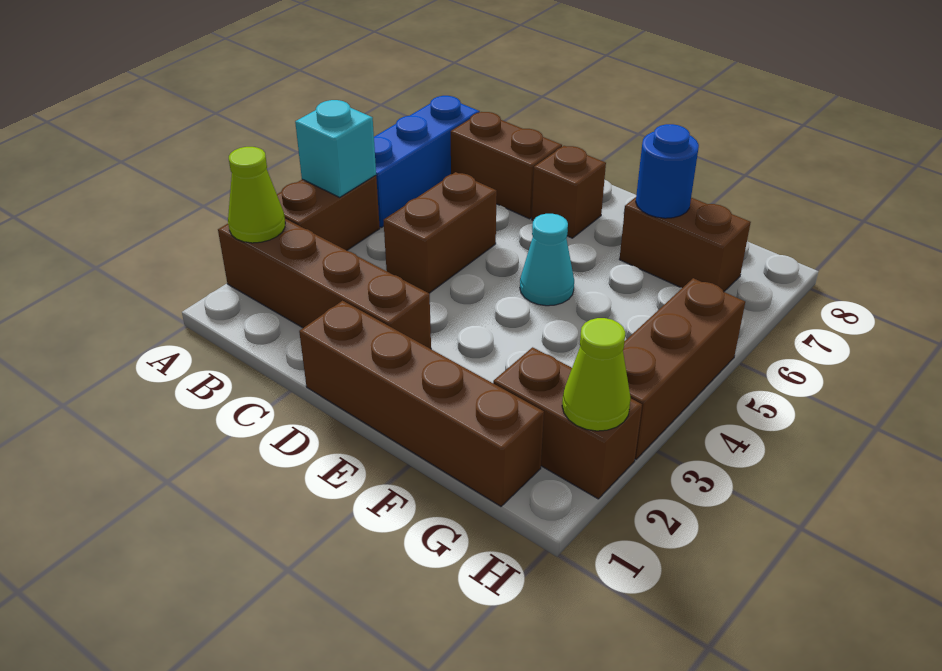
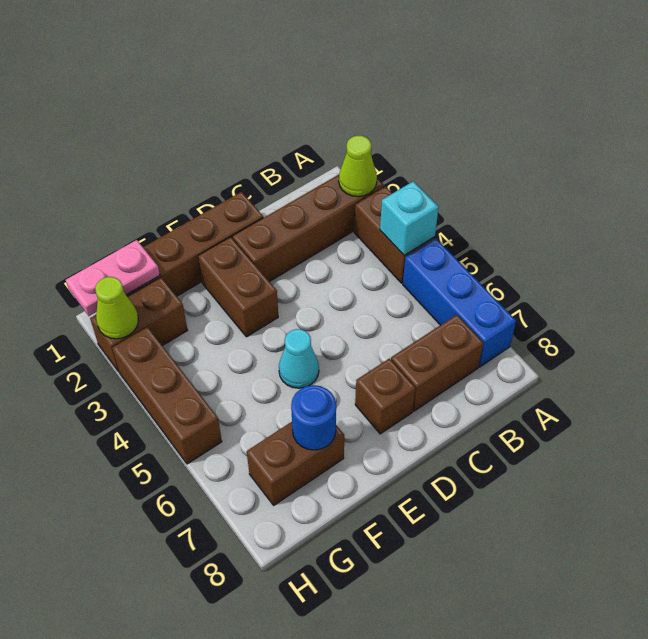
brown 1x2 brick [383,172,497,293] -> brown 1x2 brick moved to [198,237,278,337]
none -> pink 1x2 plate [66,240,160,316]

